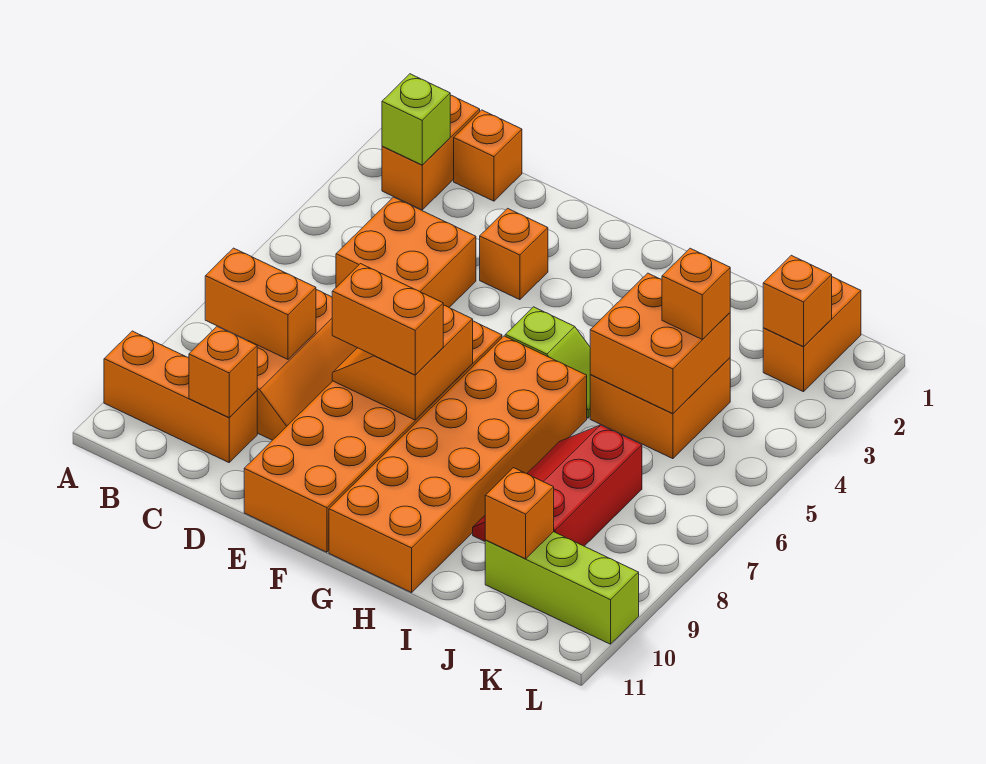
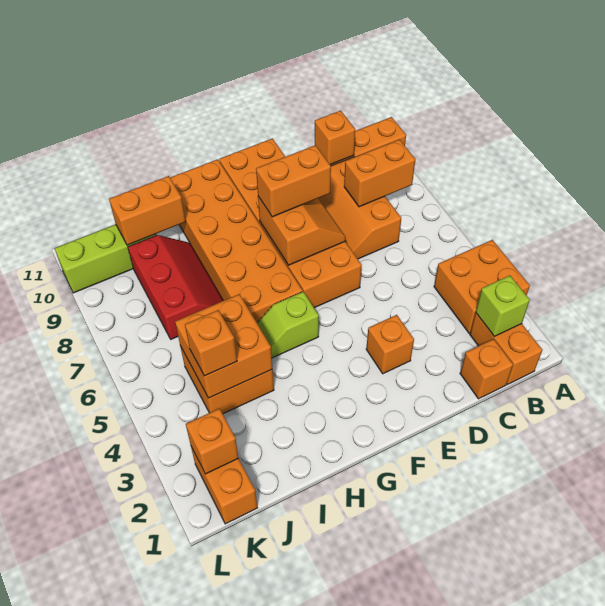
orange 2x2 brick [336,197,476,307] -> orange 2x2 brick moved to [434,240,530,333]
orange 1x1 brick [485,468,554,559] -> orange 1x2 brick [109,176,186,245]

